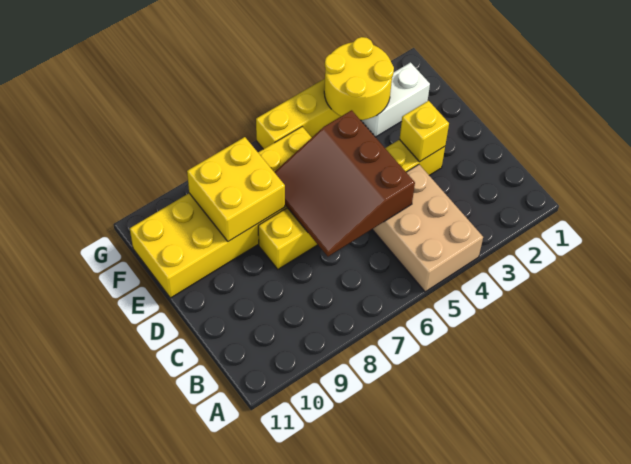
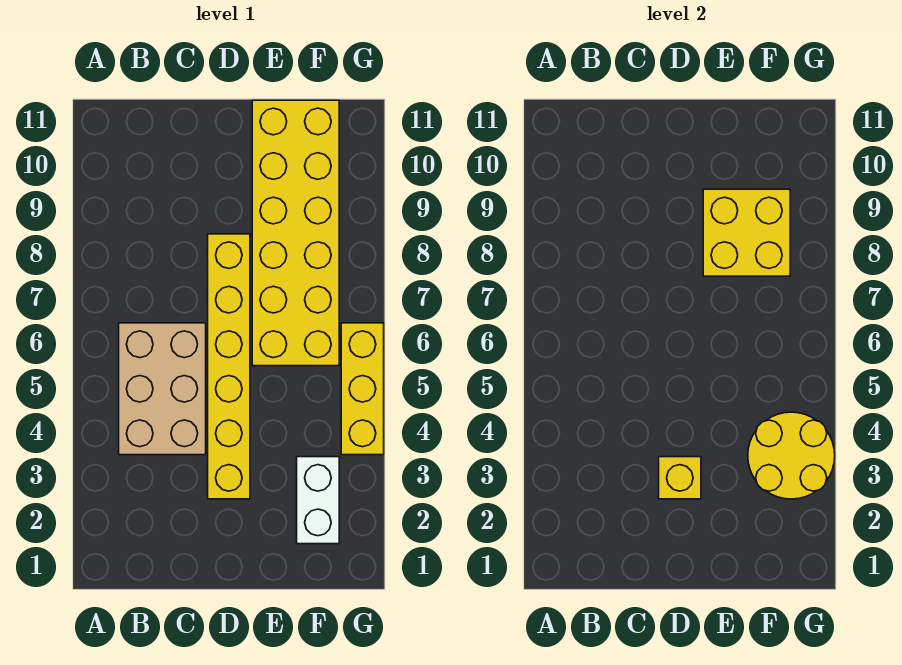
tan 2x3 brick [372,165,483,292] -> tan 2x3 brick turned to [119,323,206,455]
brown 3x3 slope [274,110,415,256] -> none

